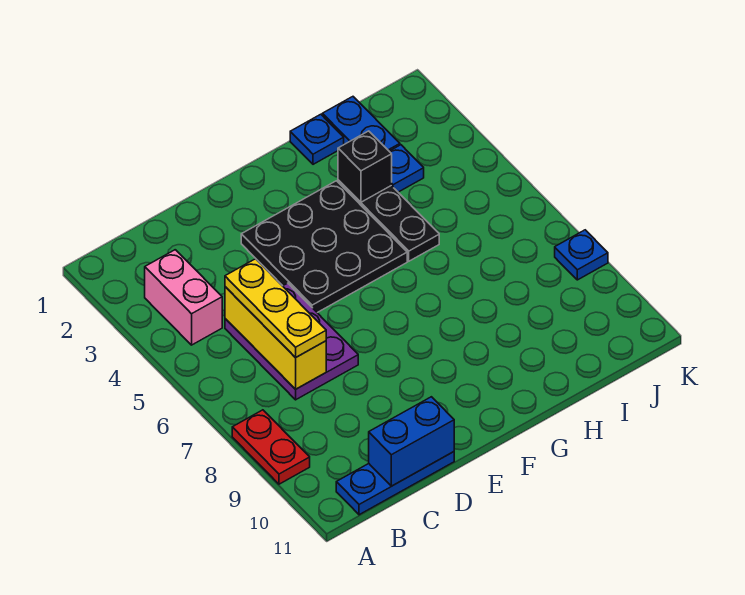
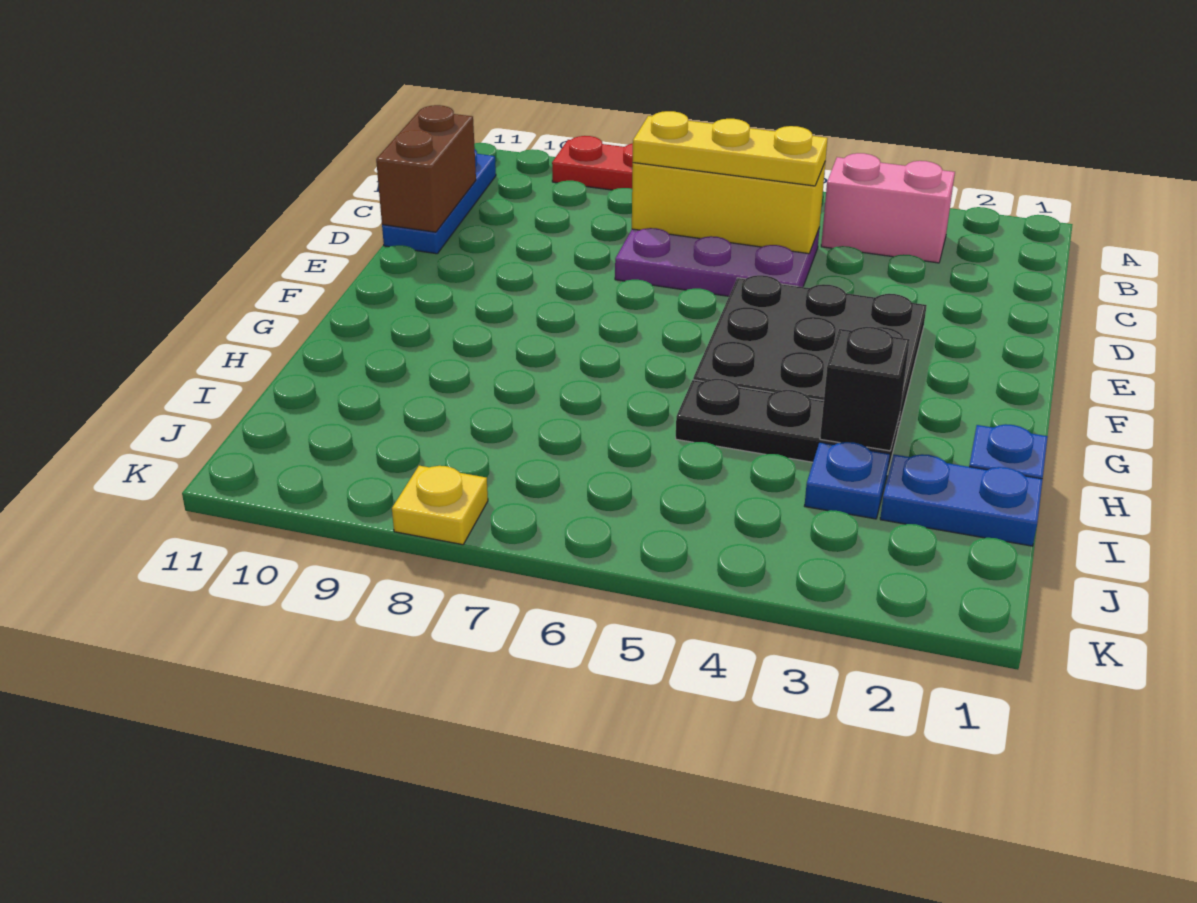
blue 1x2 brick [369,397,454,486] -> brown 1x2 brick [376,105,476,232]
blue 1x1 plate [555,230,608,280] -> yellow 1x1 plate [392,466,488,545]

